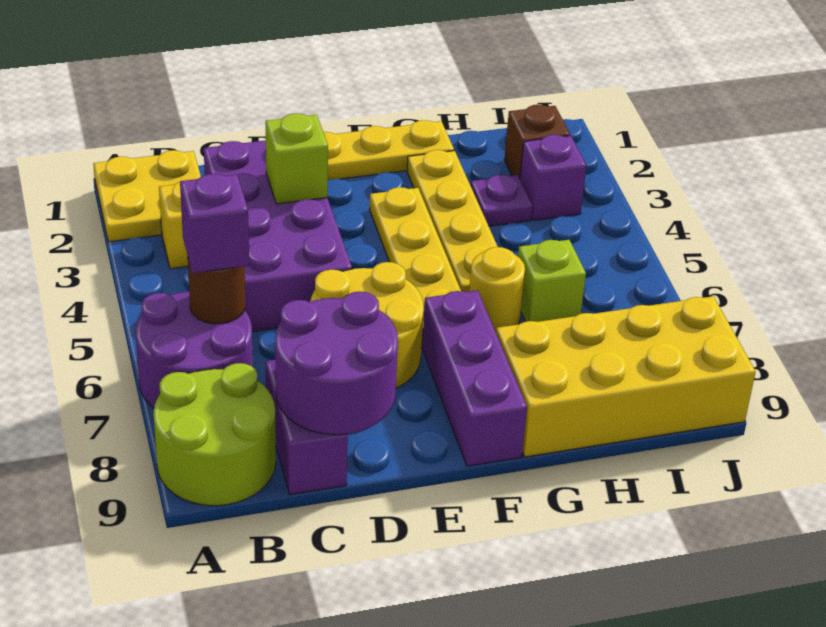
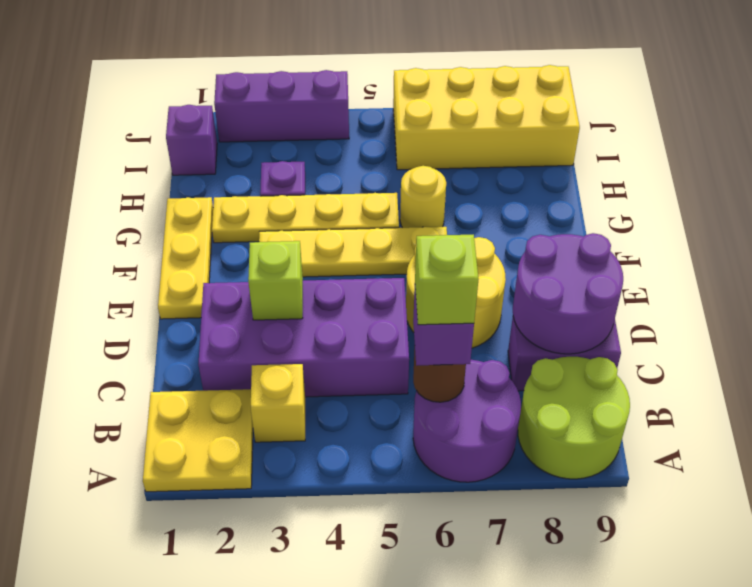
purple 1x3 brick [422,290,527,466] -> purple 1x3 brick moved to [214,70,349,142]
yellow 2x4 brick [496,296,756,457] -> yellow 2x4 brick turned to [393,65,580,170]
lime 1x1 brick [518,240,586,322] -> lime 1x1 brick moved to [415,235,478,325]
brown 1x1 brick [504,105,570,178] -> none
purple 1x1 brick [520,135,586,220] -> purple 1x1 brick moved to [166,105,217,175]

